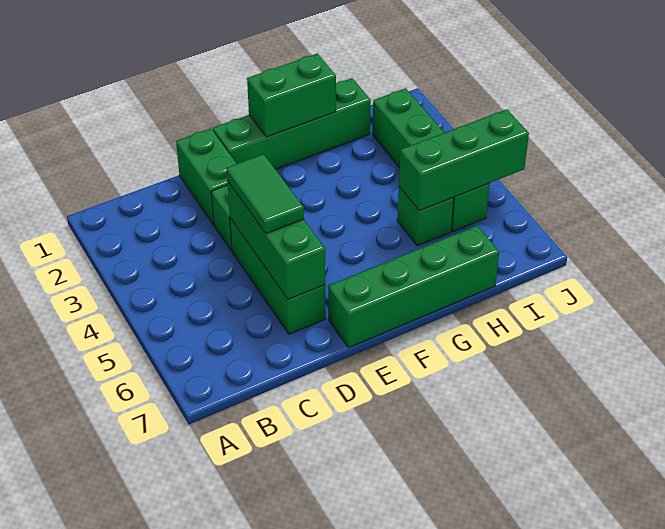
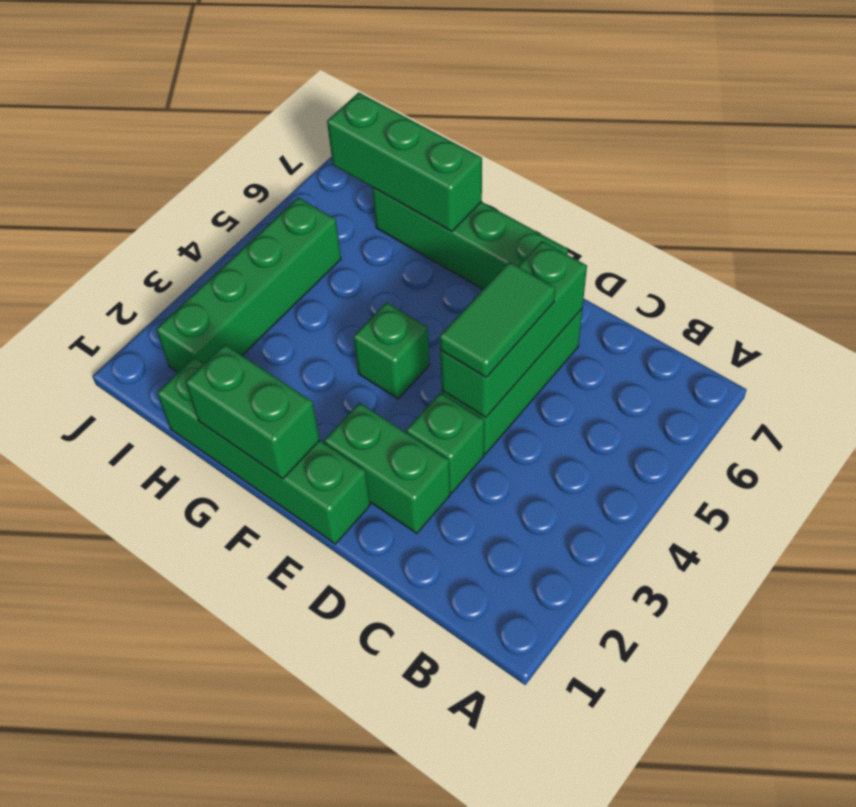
green 1x2 brick [176,129,237,224] -> green 1x2 brick turned to [324,403,450,533]
green 1x1 brick [397,187,454,246] -> green 1x1 brick moved to [353,303,430,399]
green 1x3 brick [399,109,529,211] -> green 1x3 brick moved to [327,92,482,232]

